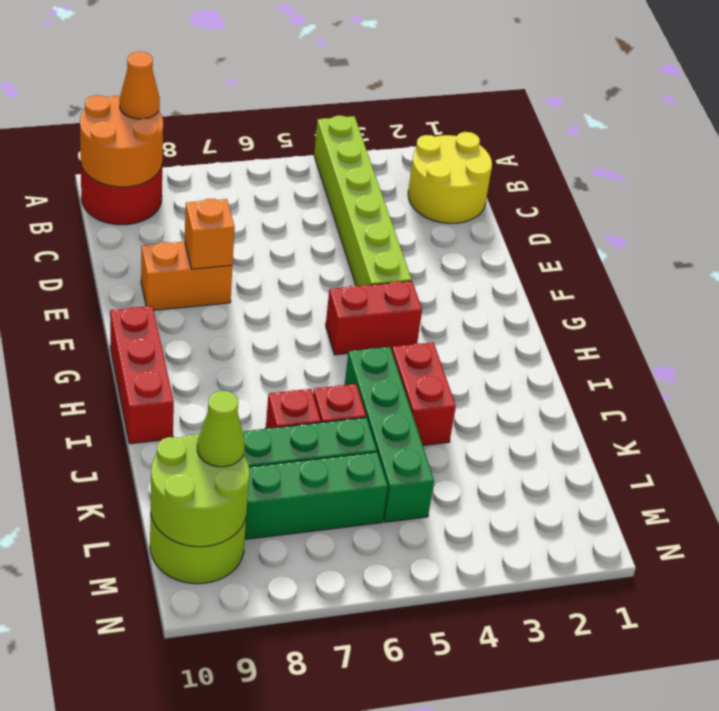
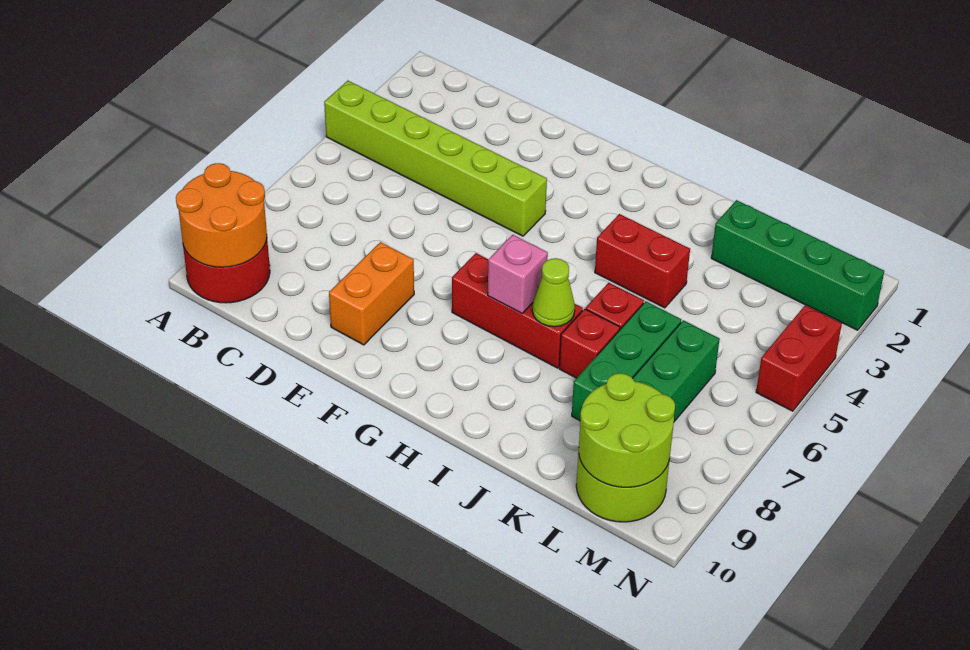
orange 1x1 cone [120,51,160,119] -> none
yellow 2x2 round brick [408,132,492,223] -> none
orange 1x1 brick [185,199,235,269] -> none
red 1x2 brick [326,281,422,355] -> red 1x2 brick moved to [756,305,842,411]
red 1x3 brick [110,306,174,444] -> red 1x3 brick moved to [452,253,583,368]
none -> pink 1x1 brick [488,235,548,313]
green 1x4 brick [345,347,434,522] -> green 1x4 brick moved to [711,200,884,330]
lime 1x1 cone [197,391,245,467] -> lime 1x1 cone moved to [532,258,575,327]

